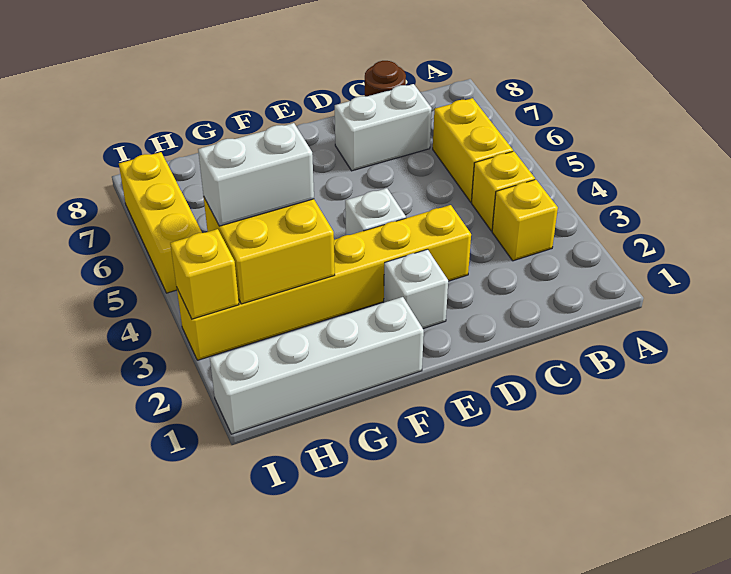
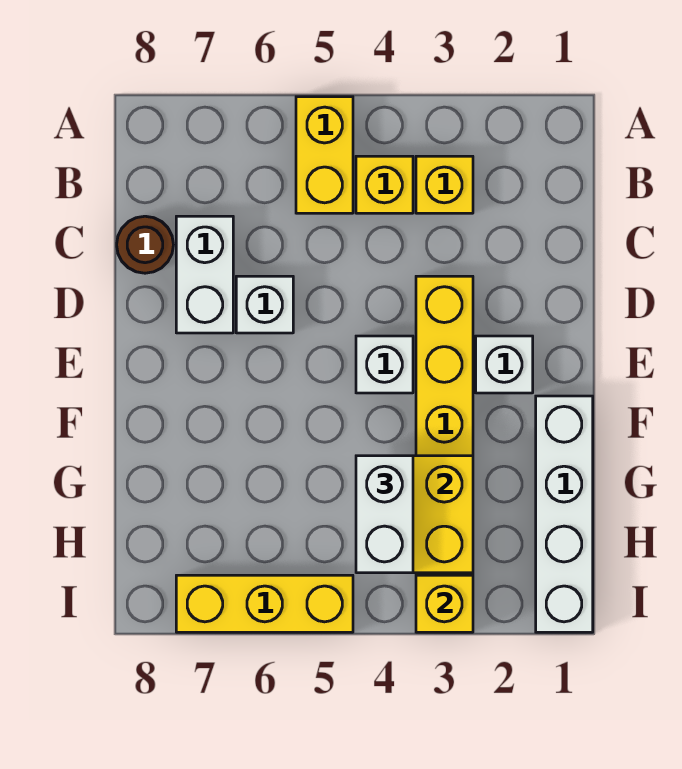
yellow 1x2 brick [433,98,513,202] -> yellow 1x2 brick turned to [296,97,353,213]
none -> white 1x1 brick [236,276,293,333]

